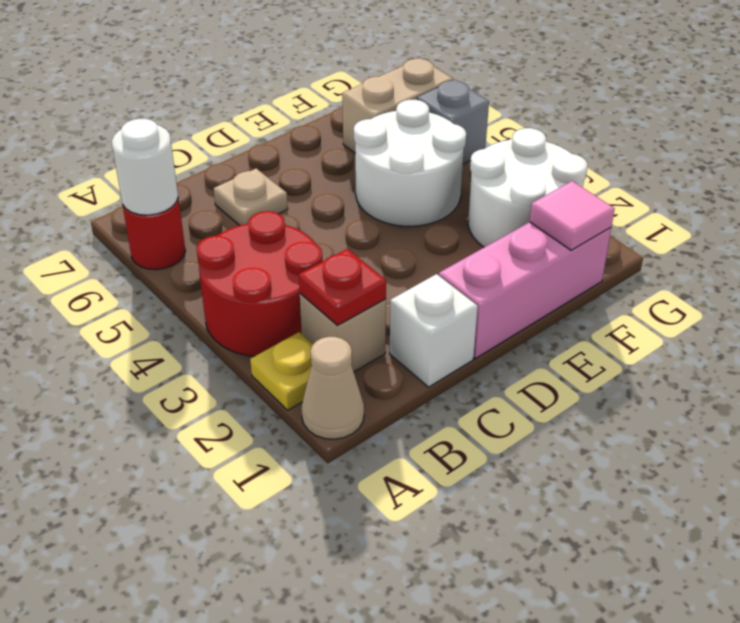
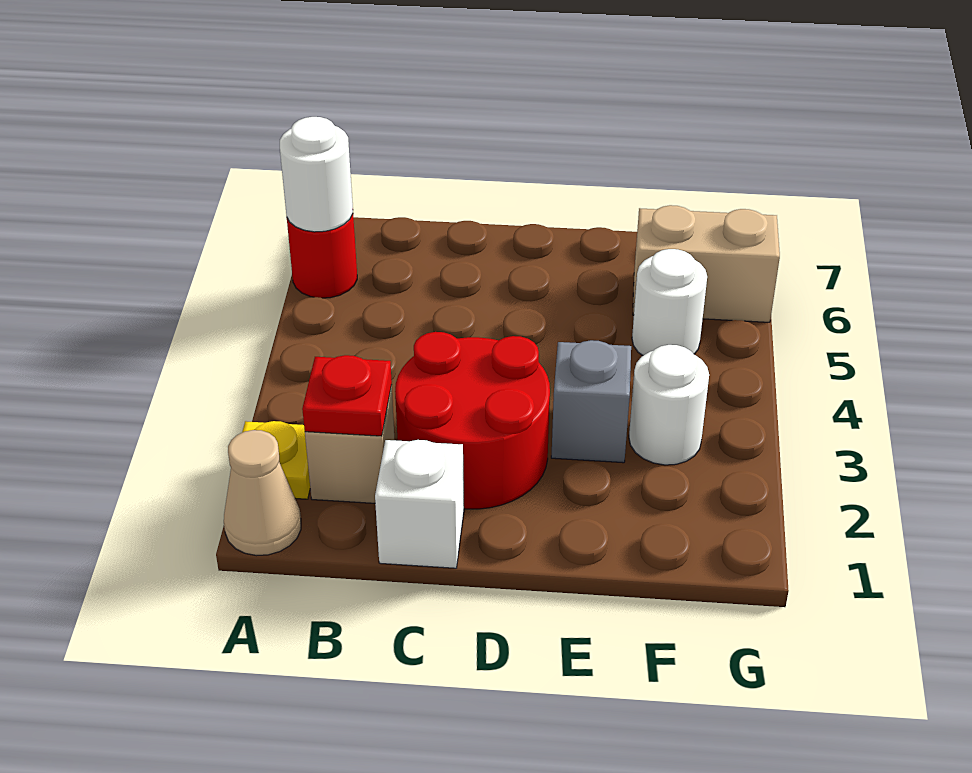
red 2x2 round brick [196,211,323,356] -> red 2x2 round brick moved to [395,332,550,509]
tan 1x1 plate [214,168,288,226] -> none
pink 1x3 brick [439,222,611,358] -> none
white 2x2 round brick [354,100,466,226] -> white 1x1 round brick [632,249,707,355]
pink 1x1 tile [529,181,615,250] -> none
white 2x2 round brick [468,128,588,247] -> white 1x1 round brick [629,345,709,465]
grey 1x1 brick [417,80,489,164] -> grey 1x1 brick moved to [551,340,631,463]

